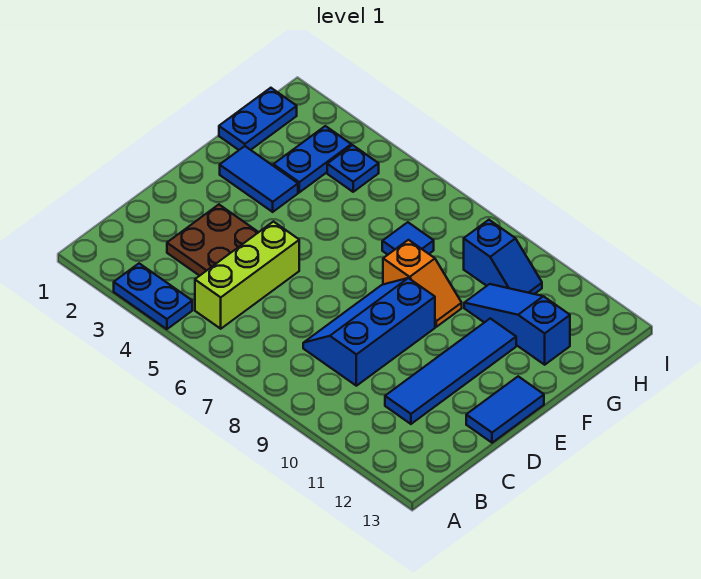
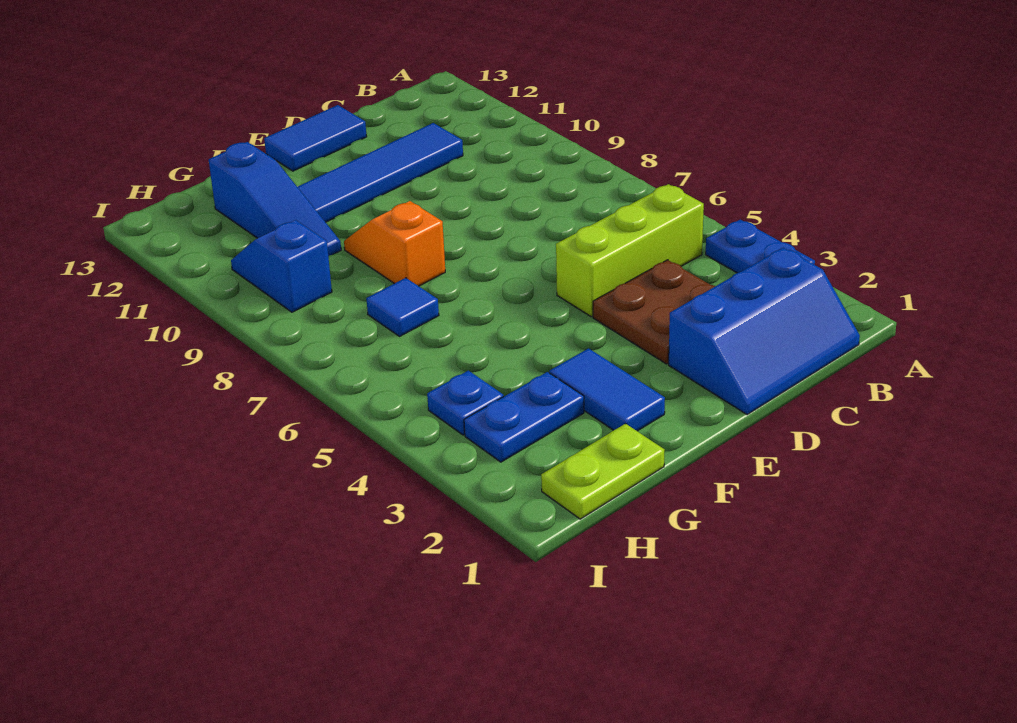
blue 2x3 slope [303,278,435,386] -> blue 2x3 slope moved to [669,248,860,414]
blue 1x2 plate [219,88,297,150] -> lime 1x2 plate [541,423,664,519]

